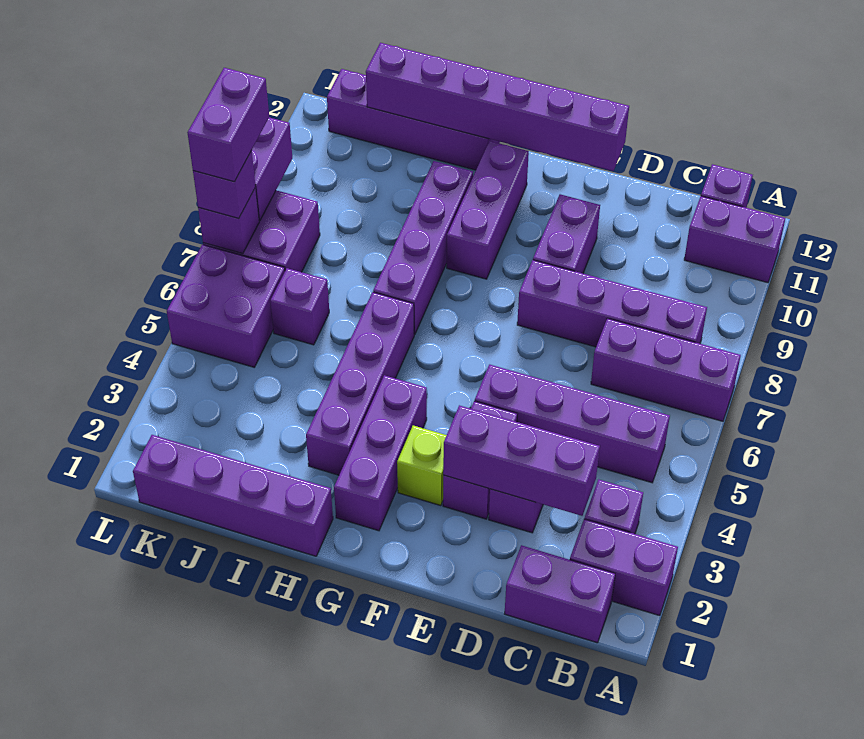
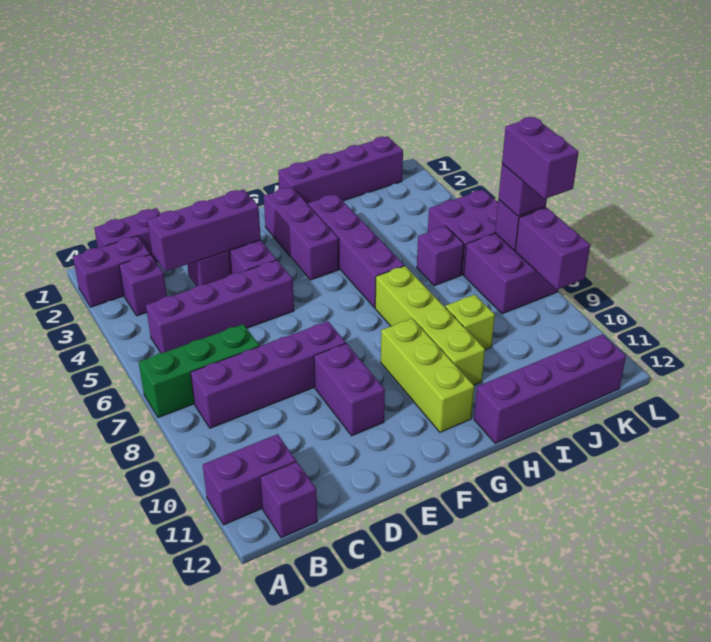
purple 1x3 brick [591,318,741,421] -> green 1x3 brick [139,324,259,418]
purple 1x6 brick [366,43,629,171] -> none
lime 1x1 brick [397,426,447,506] -> lime 1x1 brick moved to [445,295,495,350]
purple 1x3 brick [447,141,529,279] -> lime 1x3 brick [381,318,474,432]
purple 1x4 brick [373,161,473,335] -> lime 1x4 brick [375,266,485,385]

